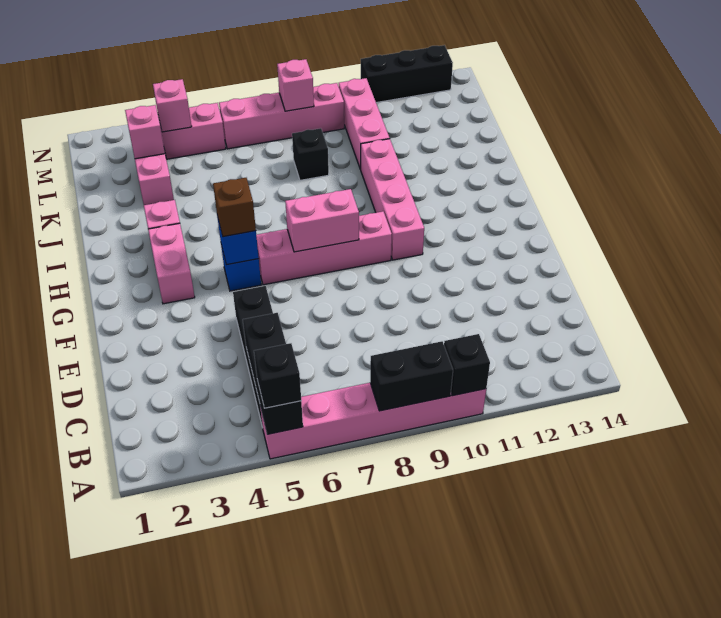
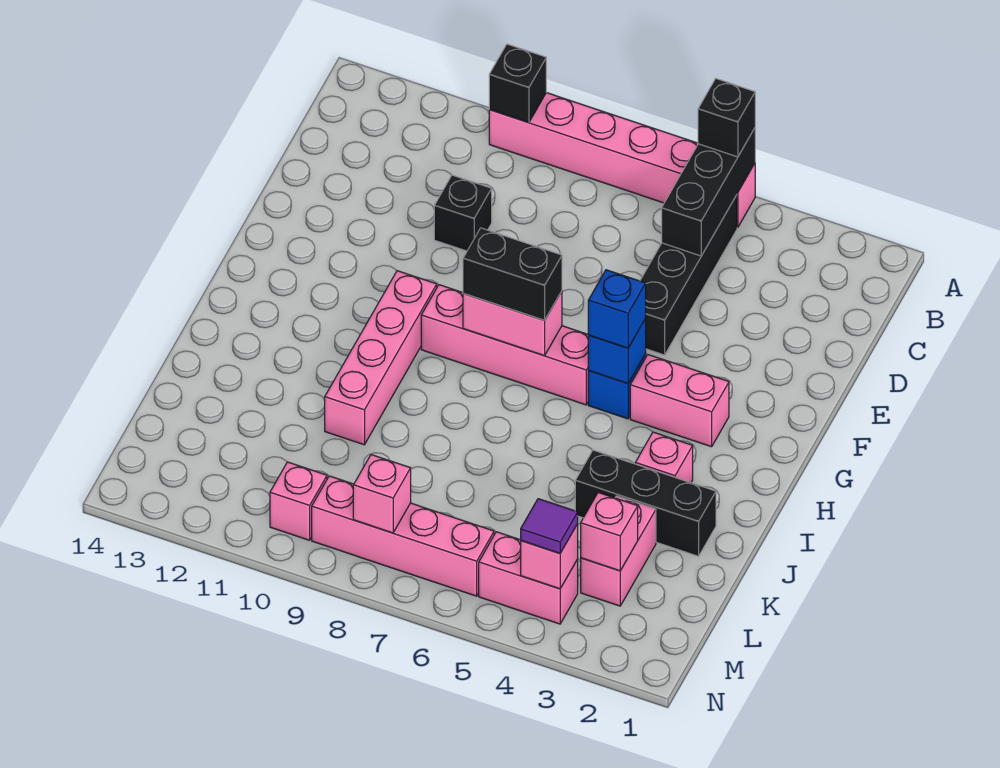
black 1x2 brick [370,341,453,411] -> black 1x2 brick moved to [463,228,562,320]
pink 1x2 brick [148,223,195,304] -> pink 1x2 brick turned to [630,355,729,447]
brown 1x1 brick [213,178,256,237] -> blue 1x1 brick [588,270,646,348]
black 1x1 brick [292,128,329,180] -> black 1x1 brick moved to [434,175,492,251]
pink 1x3 brick [339,78,390,169] -> pink 1x1 brick [270,462,327,540]
none -> purple 1x1 tile [521,499,578,553]
black 1x3 brick [361,45,453,103] -> black 1x3 brick moved to [575,450,716,556]

